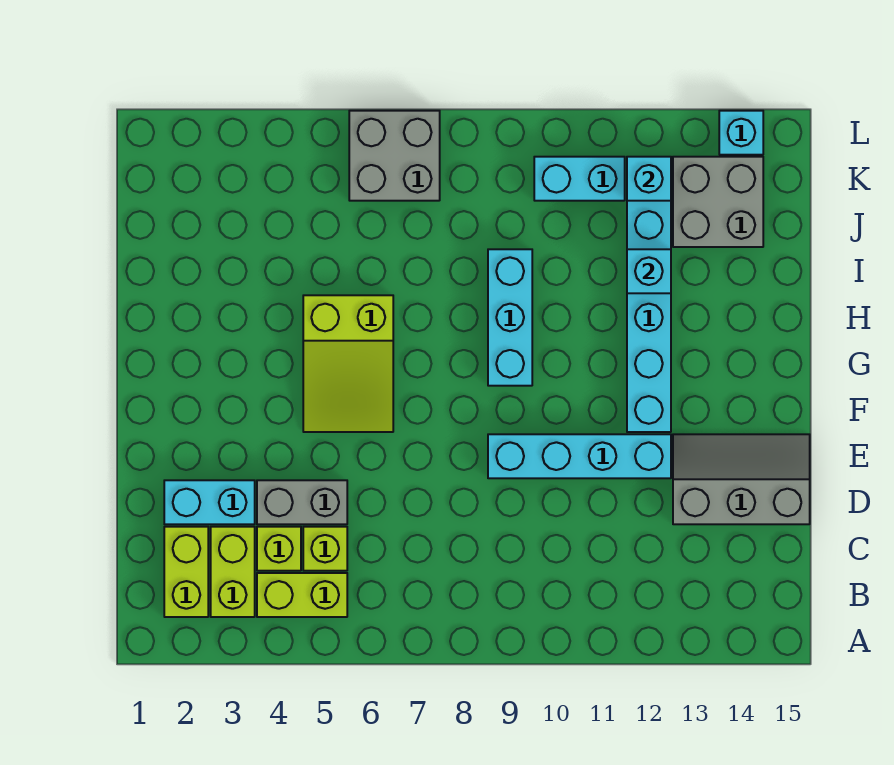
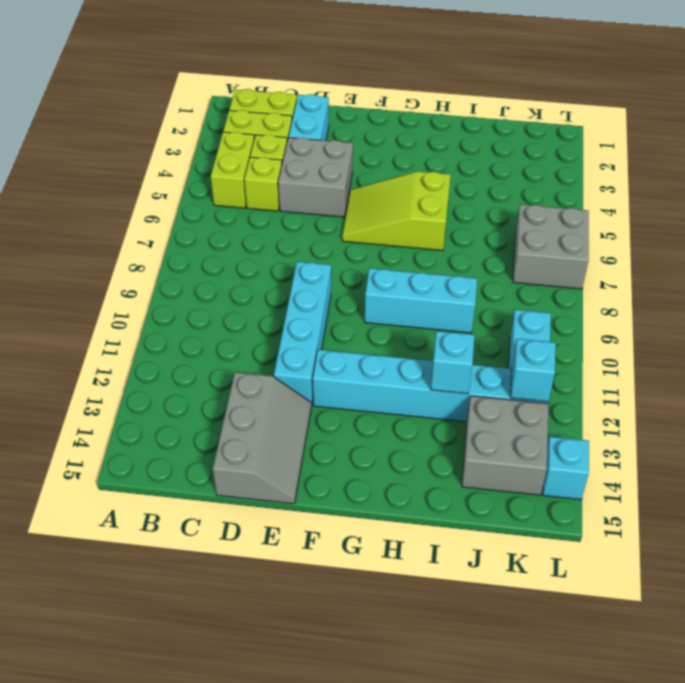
grey 1x2 brick [257,480,347,524] -> grey 2x2 brick [278,137,353,217]

